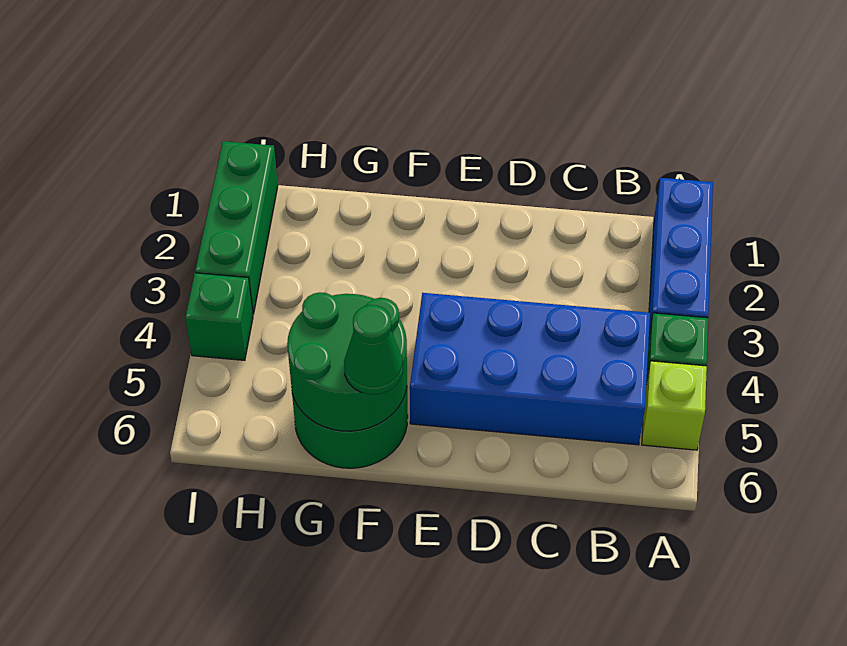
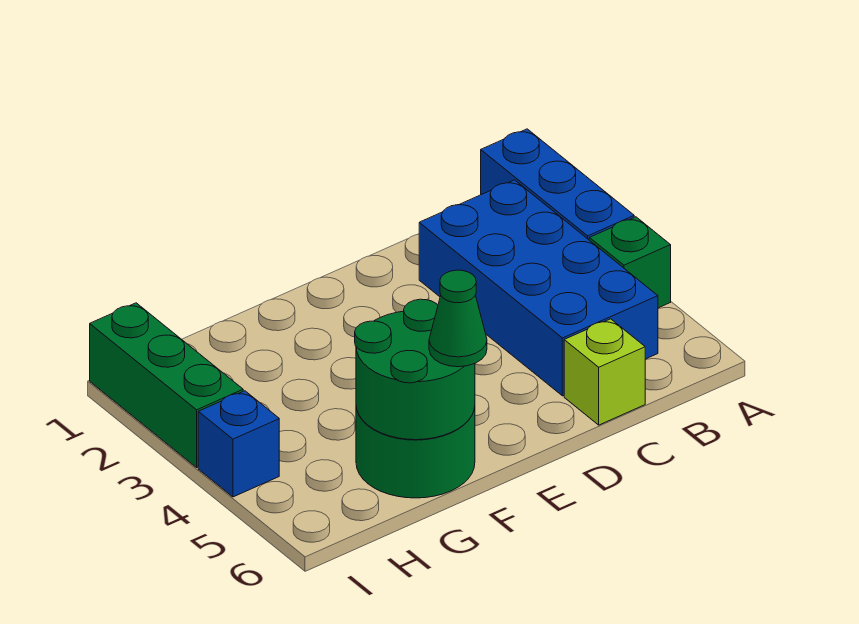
lime 1x1 brick [642,361,707,450] -> lime 1x1 brick moved to [564,319,645,425]
blue 2x4 brick [410,293,650,445] -> blue 2x4 brick turned to [419,180,658,396]
green 1x1 brick [185,273,253,360] -> blue 1x1 brick [198,391,279,497]

